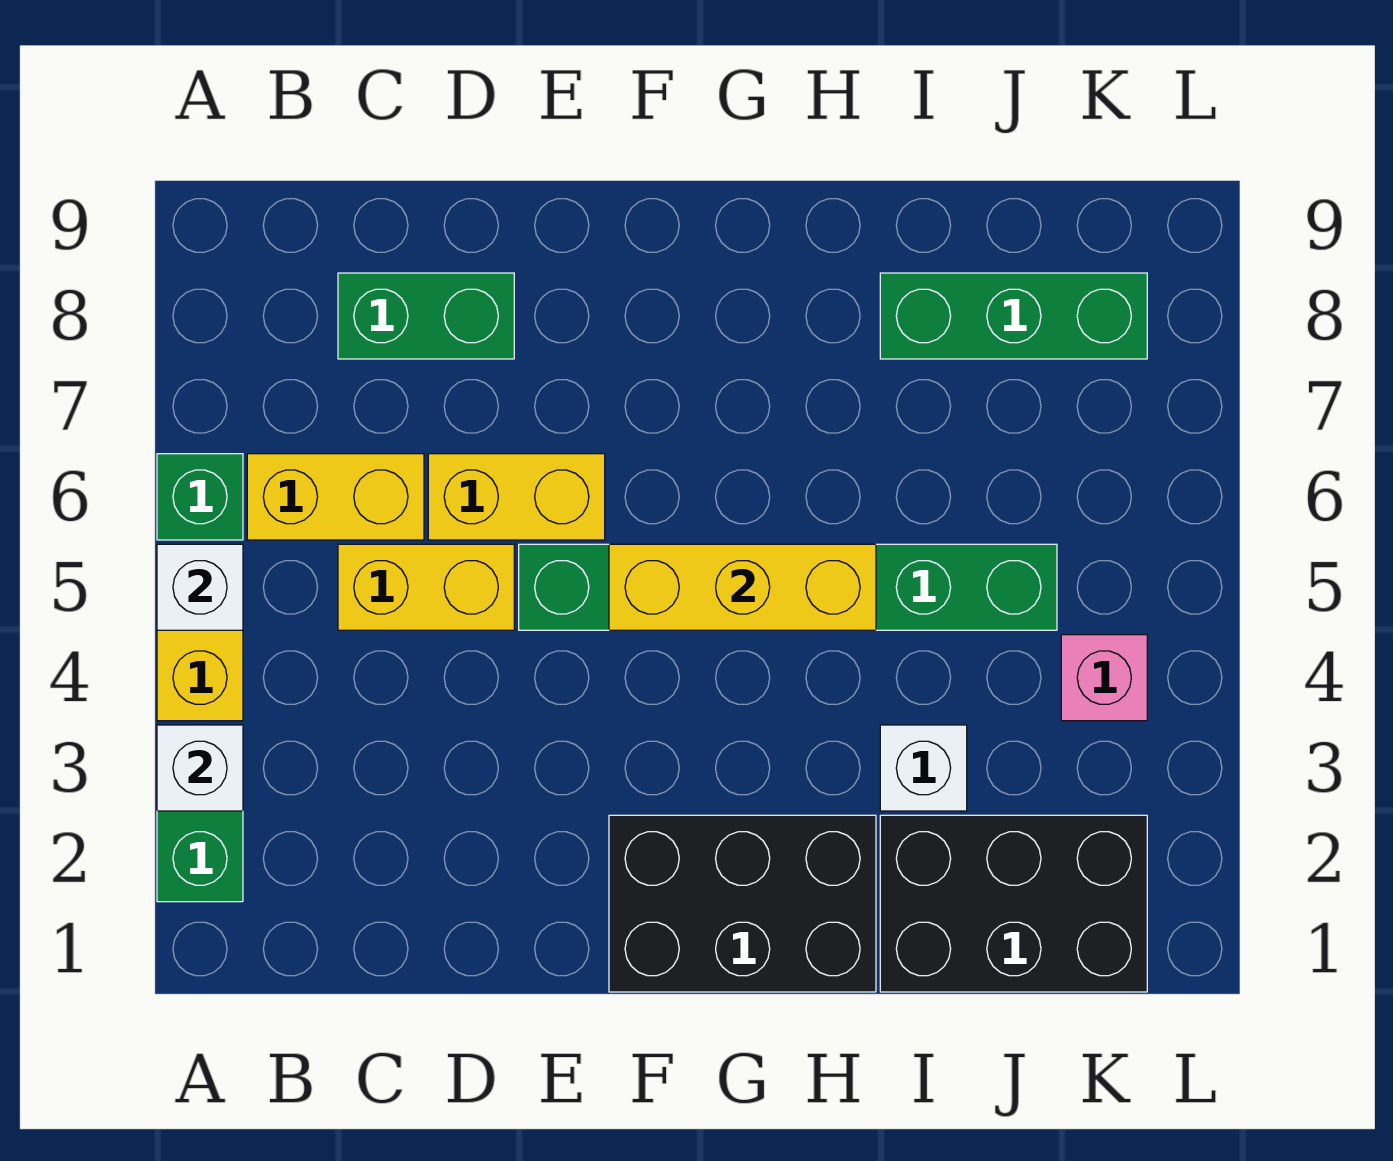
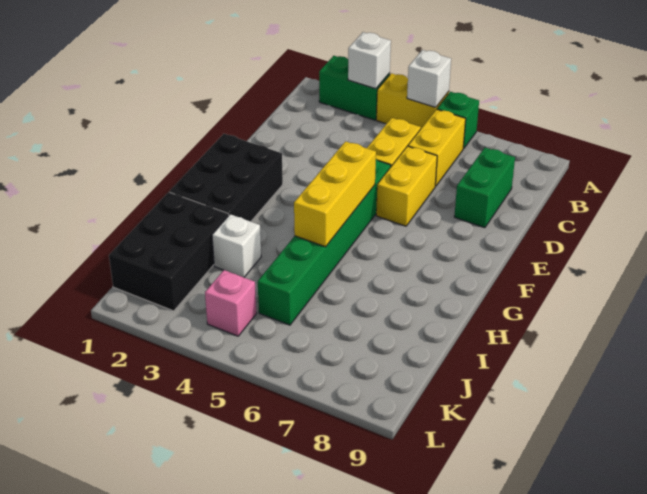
green 1x3 brick [880,273,1147,359] -> none

